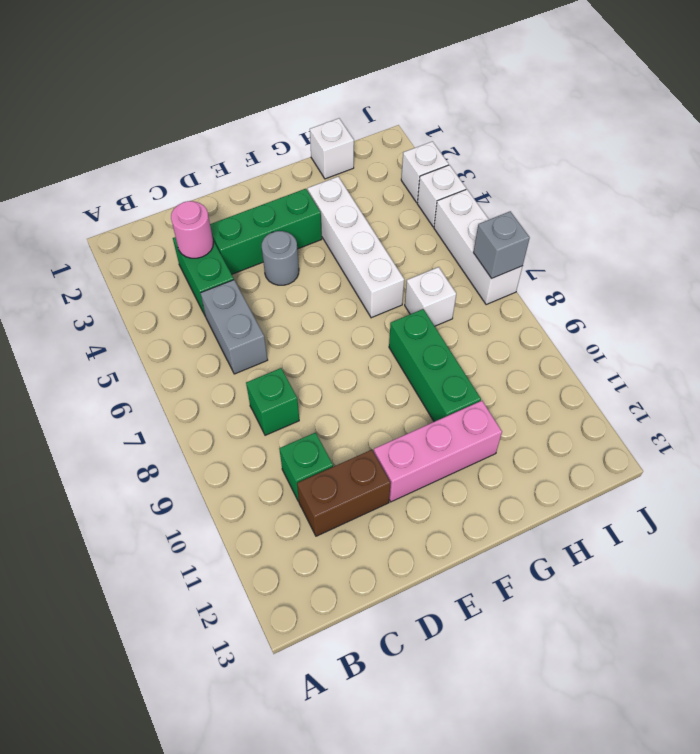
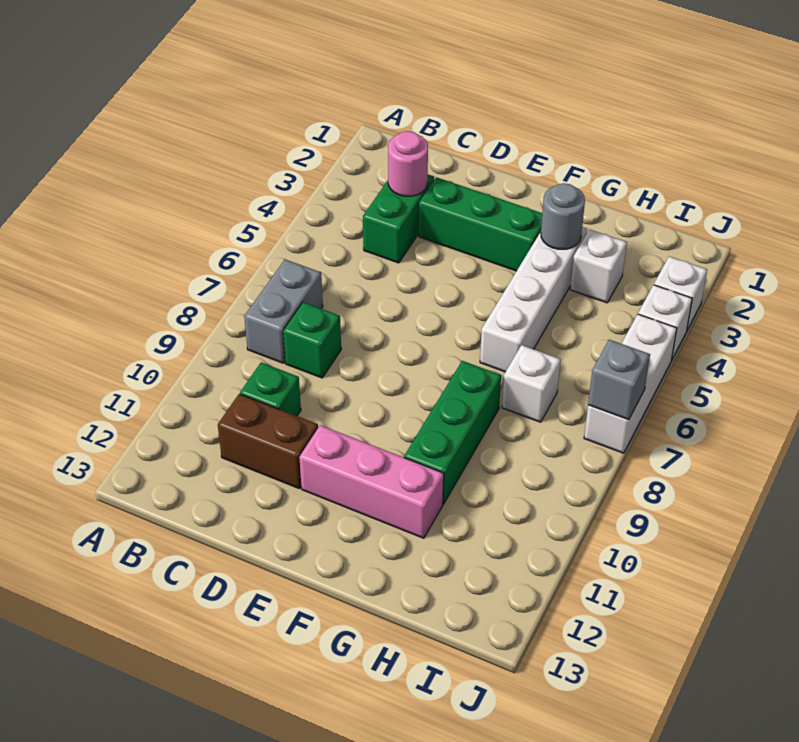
grey 1x2 brick [201,280,268,374] -> grey 1x2 brick moved to [244,259,323,363]
grey 1x1 round brick [262,231,299,285] -> grey 1x1 round brick moved to [541,183,585,249]
white 1x1 brick [310,118,354,179] -> white 1x1 brick moved to [570,229,627,303]

